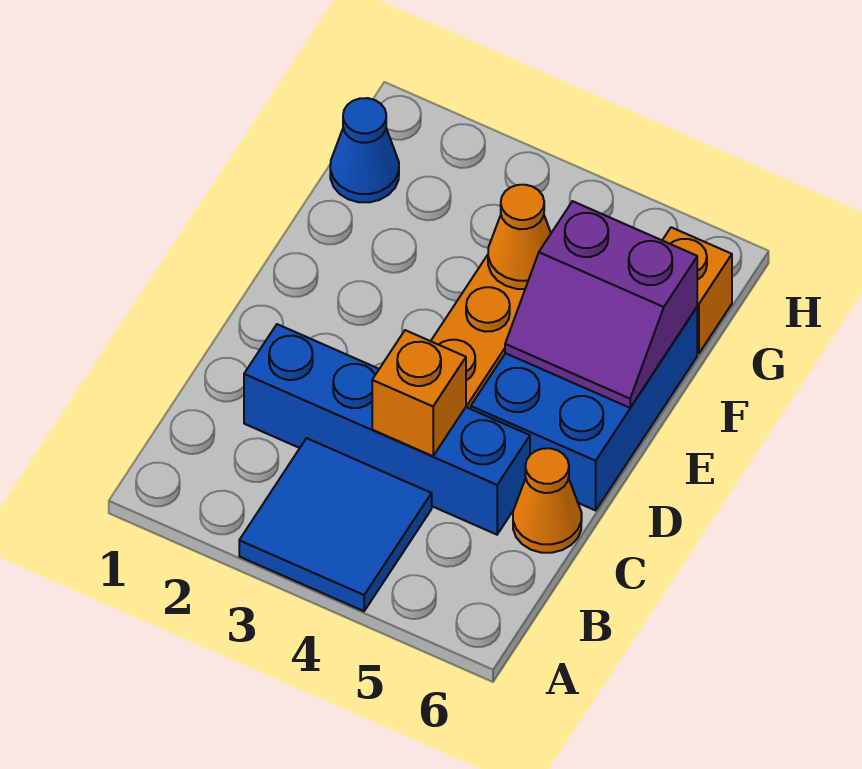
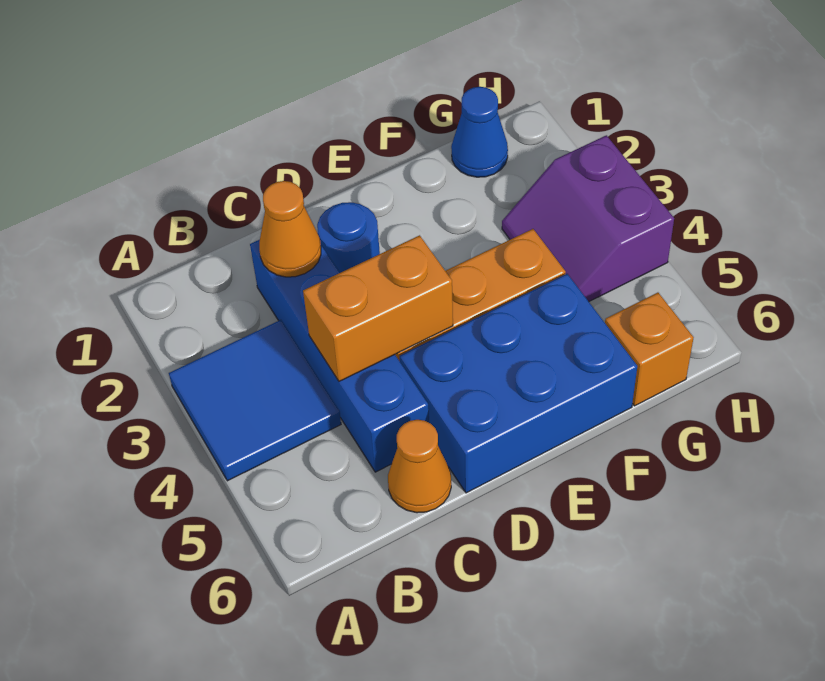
orange 1x1 brick [372,330,466,456] -> orange 1x2 brick [303,235,453,381]
none -> blue 1x1 round brick [317,202,380,273]
purple 2x2 slope [505,201,697,408] -> purple 2x2 slope moved to [502,135,674,301]
orange 1x1 cone [488,185,551,289] -> orange 1x1 cone moved to [259,181,321,277]

